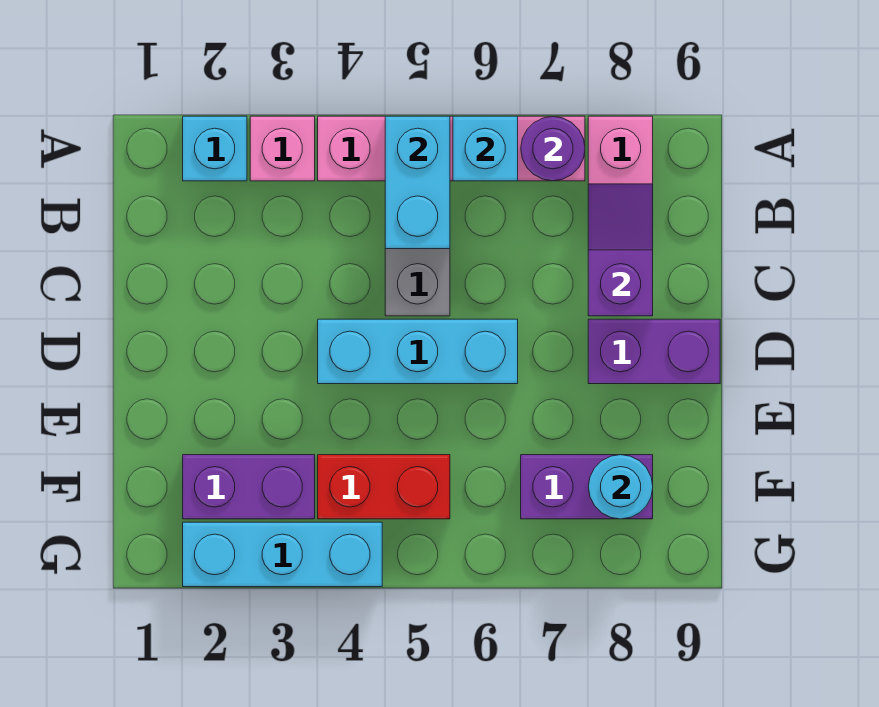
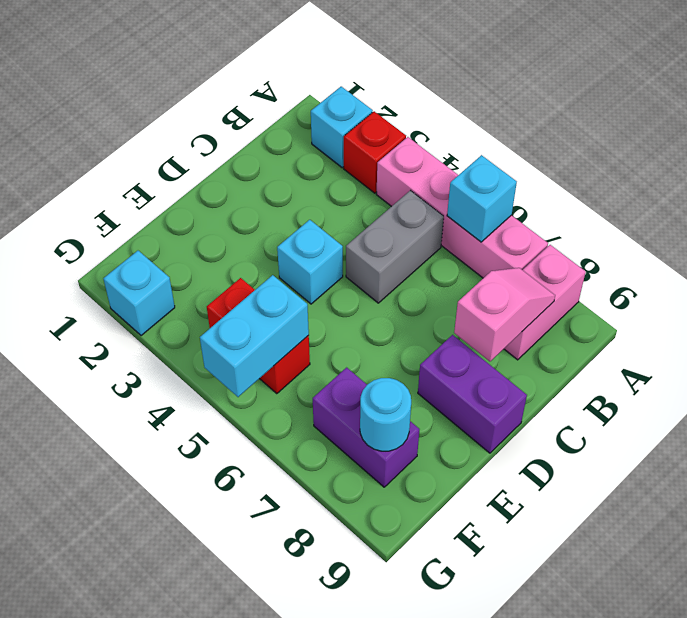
pink 1x1 brick [250,116,315,181] -> red 1x1 brick [344,111,406,193]
cyan 1x2 brick [385,116,450,249] -> cyan 1x2 brick moved to [200,275,309,397]
purple 1x1 round brick [521,116,585,181] -> none
purple 1x2 slope [588,184,653,316] -> pink 1x2 slope [454,268,555,361]
cyan 1x3 brick [318,319,518,384] -> cyan 1x1 brick [277,220,343,304]
purple 1x2 brick [183,455,315,519] -> none
cyan 1x3 brick [183,522,382,587] -> cyan 1x1 brick [103,251,175,336]

